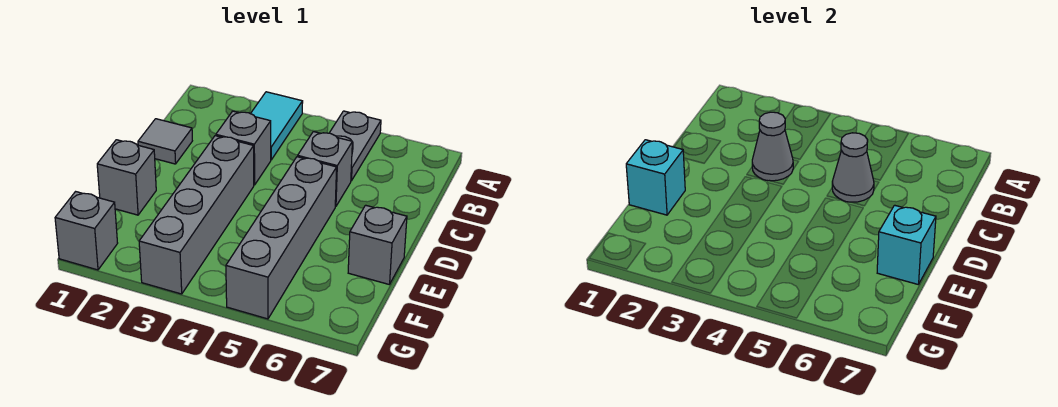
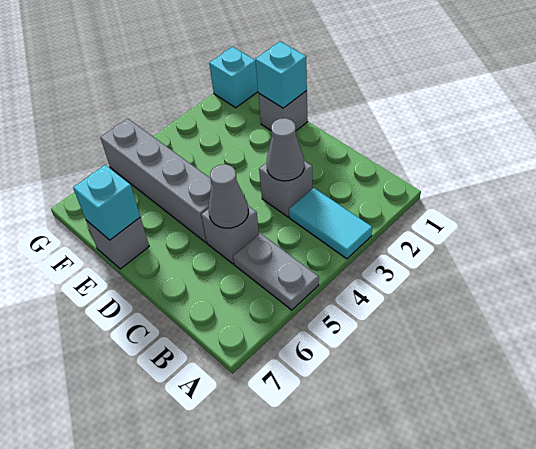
grey 1x1 tile [138,119,192,164] -> none
grey 1x4 brick [139,136,254,294] -> none
grey 1x1 brick [55,192,118,270] -> cyan 1x1 brick [209,47,258,108]

